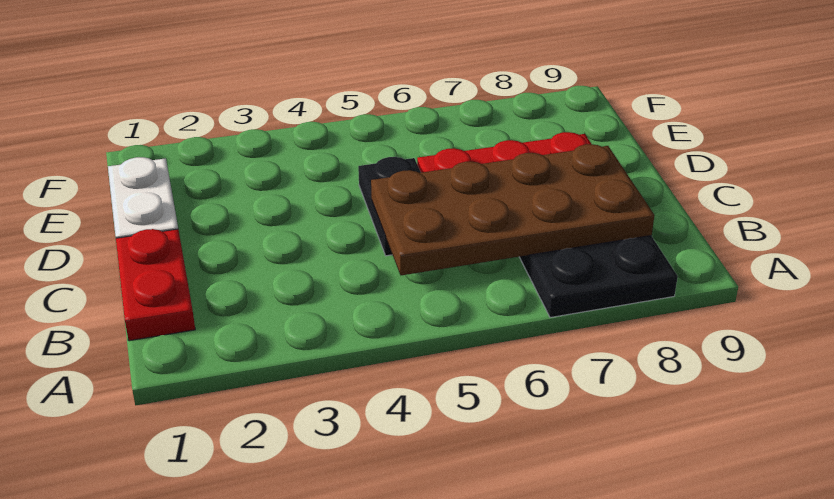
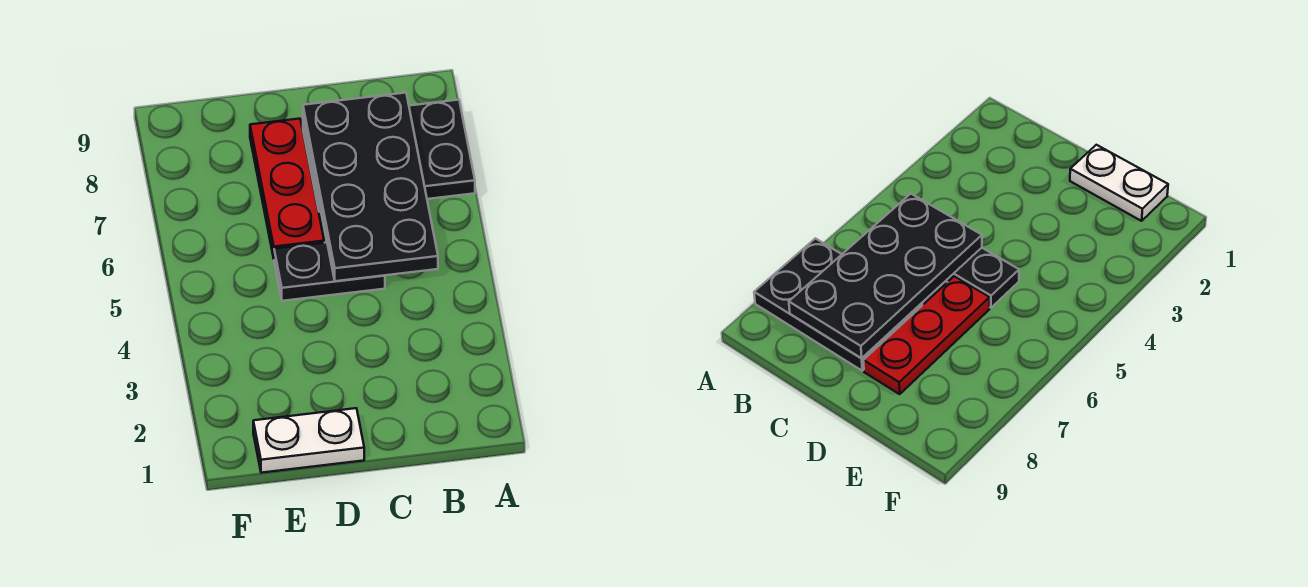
red 1x2 plate [116,229,195,341] -> none
brown 2x4 plate [371,144,655,275] -> black 2x4 plate [303,93,438,281]

